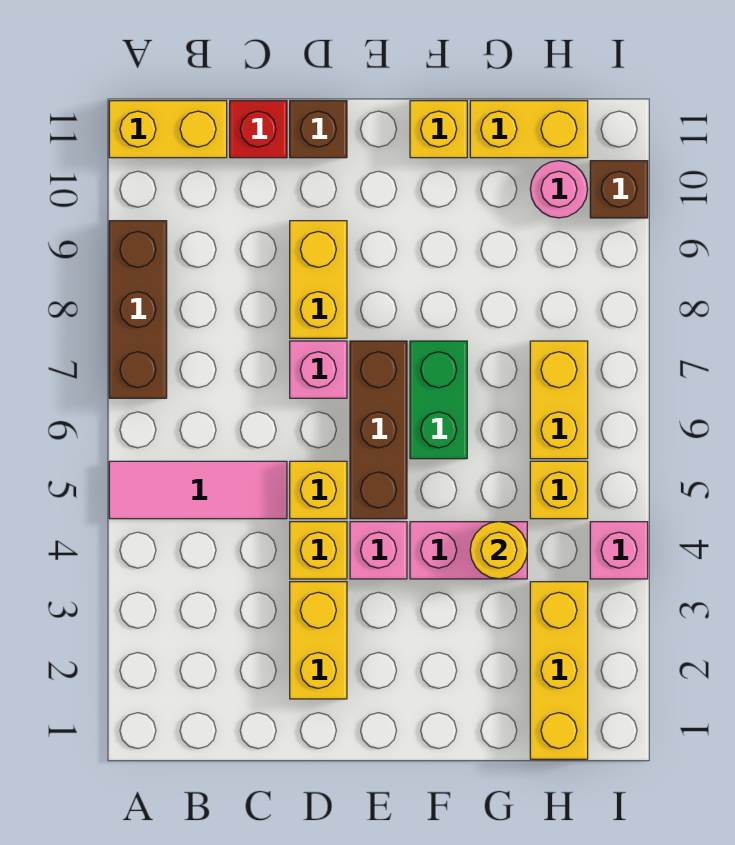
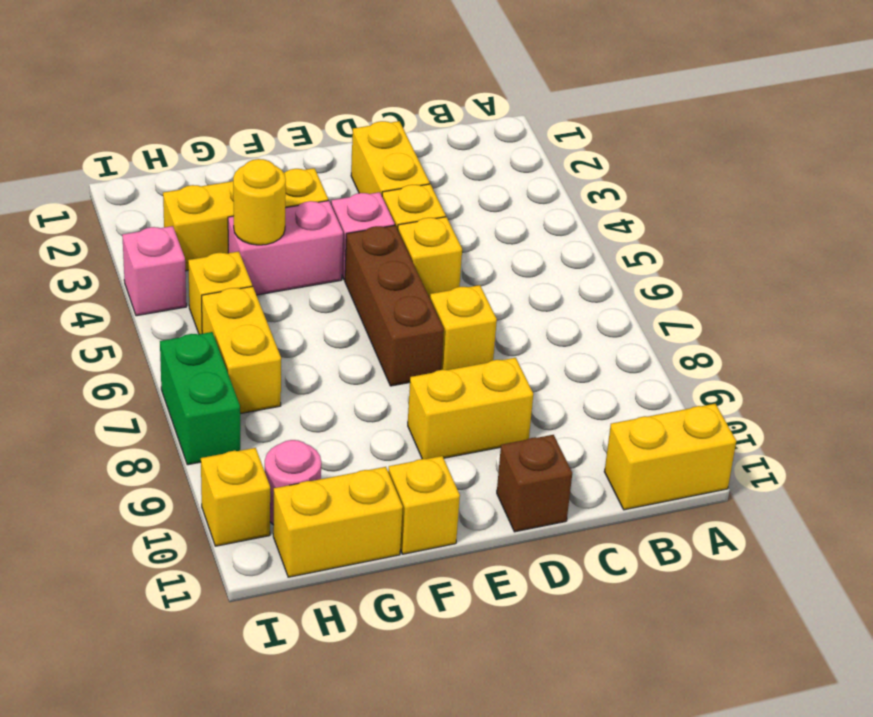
pink 1x3 tile [109,461,287,519] -> none
brown 1x3 brick [109,221,167,398] -> none
red 1x1 brick [230,101,287,158] -> none
pink 1x1 brick [290,341,347,398] -> yellow 1x1 brick [430,285,497,370]
yellow 1x2 brick [290,221,347,338] -> yellow 1x2 brick turned to [408,358,533,459]
green 1x2 brick [410,341,467,459] -> green 1x2 brick moved to [160,332,240,465]
yellow 1x3 brick [530,582,588,759] -> yellow 1x3 brick turned to [163,168,328,271]
brown 1x1 brick [590,161,648,218] -> yellow 1x1 brick [201,448,270,546]

